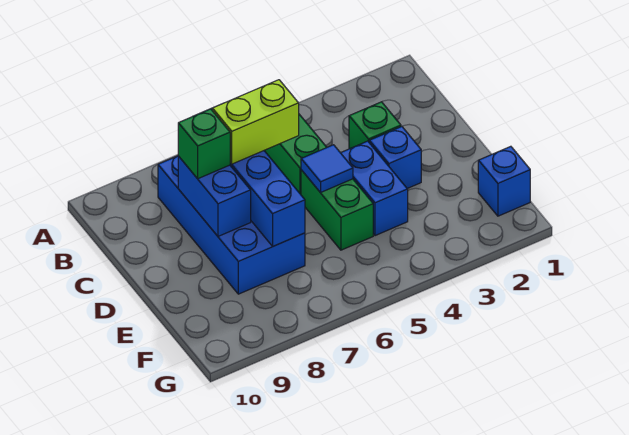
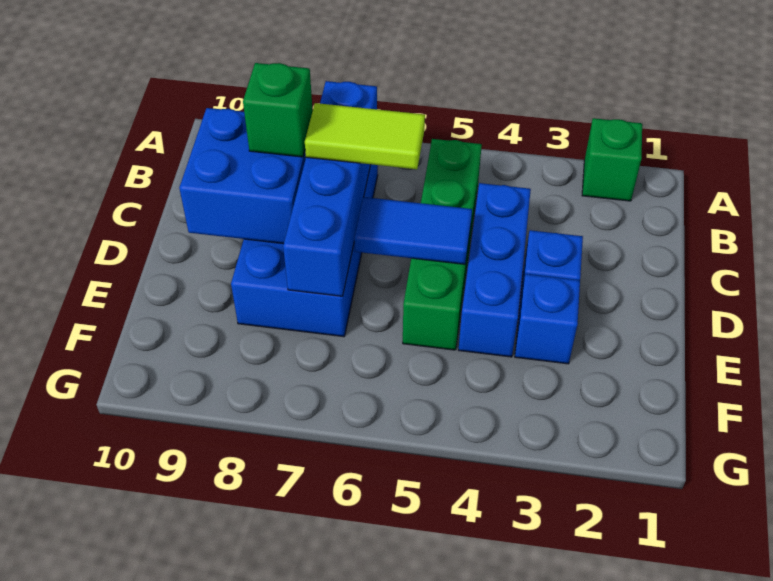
green 1x1 brick [349,102,401,149] -> green 1x1 brick moved to [582,118,642,201]
lime 1x2 brick [212,80,299,164] -> lime 1x2 tile [305,103,425,169]
blue 1x2 brick [178,156,251,236] -> blue 2x2 brick [179,108,306,244]
blue 1x2 brick [341,141,408,236] -> blue 1x3 brick [459,183,531,357]
blue 1x1 tile [301,145,353,193] -> blue 1x2 tile [354,197,472,264]
blue 1x1 brick [478,146,530,216] -> blue 1x1 brick moved to [515,274,580,364]

